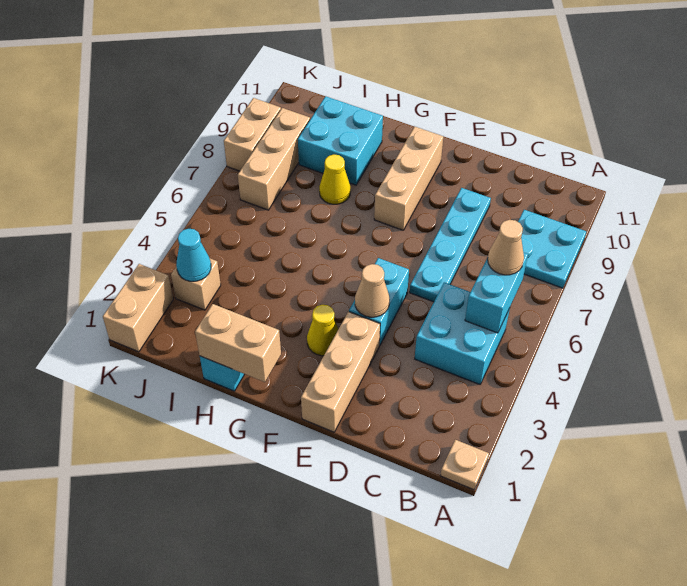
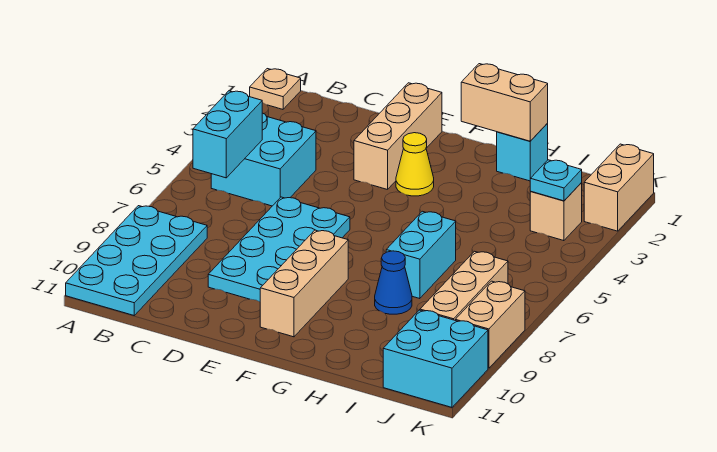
cyan 2x2 plate [518,210,586,288] -> cyan 2x4 plate [66,206,207,315]
tan 1x1 cone [488,220,524,275] -> none
cyan 1x4 plate [410,188,491,302] -> cyan 2x4 plate [208,197,350,302]
cyan 1x2 brick [349,258,409,346] -> cyan 1x2 brick moved to [386,211,456,299]
tan 1x1 cone [355,264,390,317] -> none
yellow 1x1 cone [319,155,350,204] -> blue 1x1 cone [375,251,412,314]
cyan 2x2 brick [298,96,383,185] -> cyan 2x2 brick moved to [383,310,488,407]
cyan 1x1 cone [176,229,211,281] -> cyan 1x1 plate [530,160,582,201]

